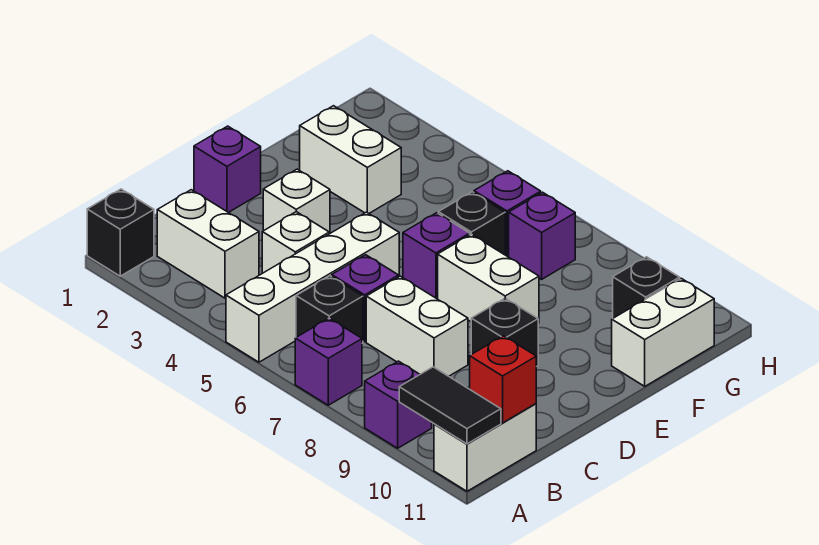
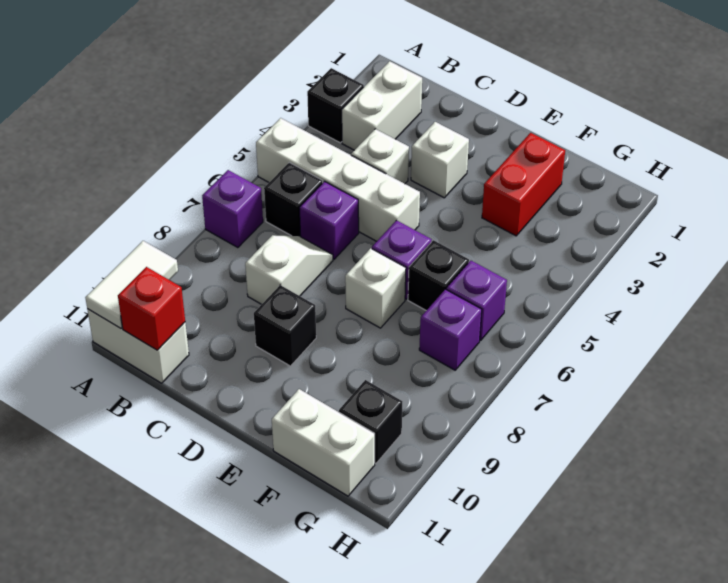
black 1x1 brick [87,189,154,276] -> black 1x1 brick moved to [307,68,364,143]
purple 1x1 brick [365,361,432,448] -> none
black 1x2 tile [399,367,501,444] -> white 1x2 tile [85,241,178,328]
white 1x2 brick [366,276,468,376] -> white 1x2 slope [245,235,333,304]
purple 1x1 brick [194,126,261,213] -> none
white 1x2 brick [438,234,539,323] -> white 1x1 brick [345,248,406,328]
white 1x2 brick [300,106,401,213] -> red 1x2 brick [482,133,565,236]

